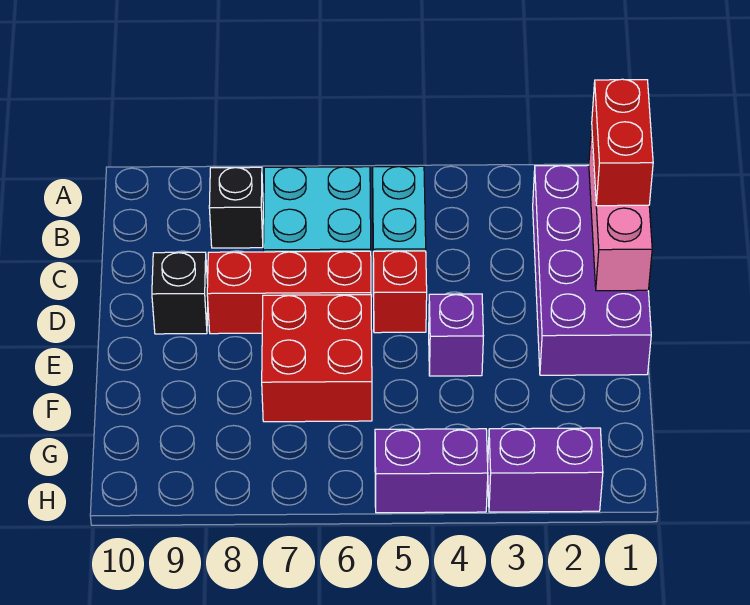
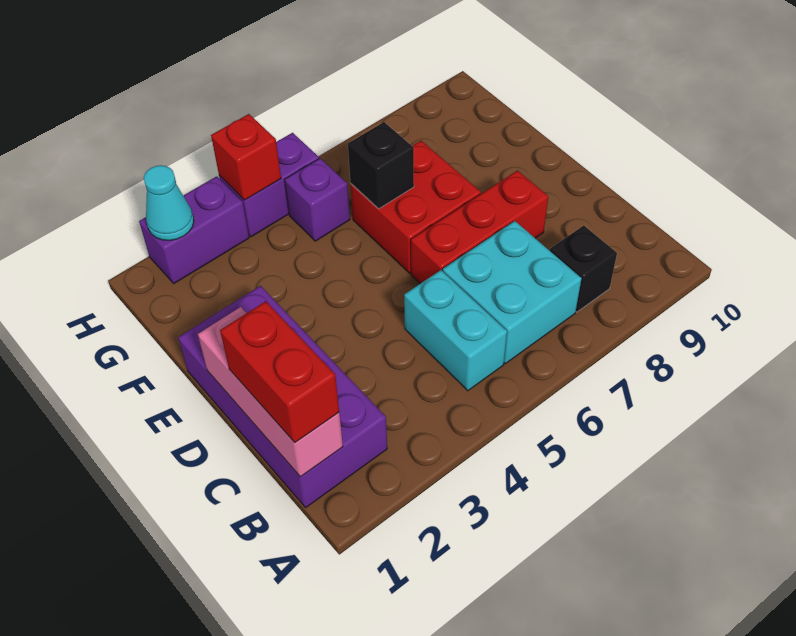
red 1x1 brick [373,251,427,333] -> red 1x1 brick moved to [211,114,281,200]
black 1x1 brick [152,252,208,334] -> black 1x1 brick moved to [348,122,414,209]
purple 1x1 brick [429,294,483,376] -> purple 1x1 brick moved to [285,158,350,241]
none -> cyan 1x1 cone [144,165,194,240]

